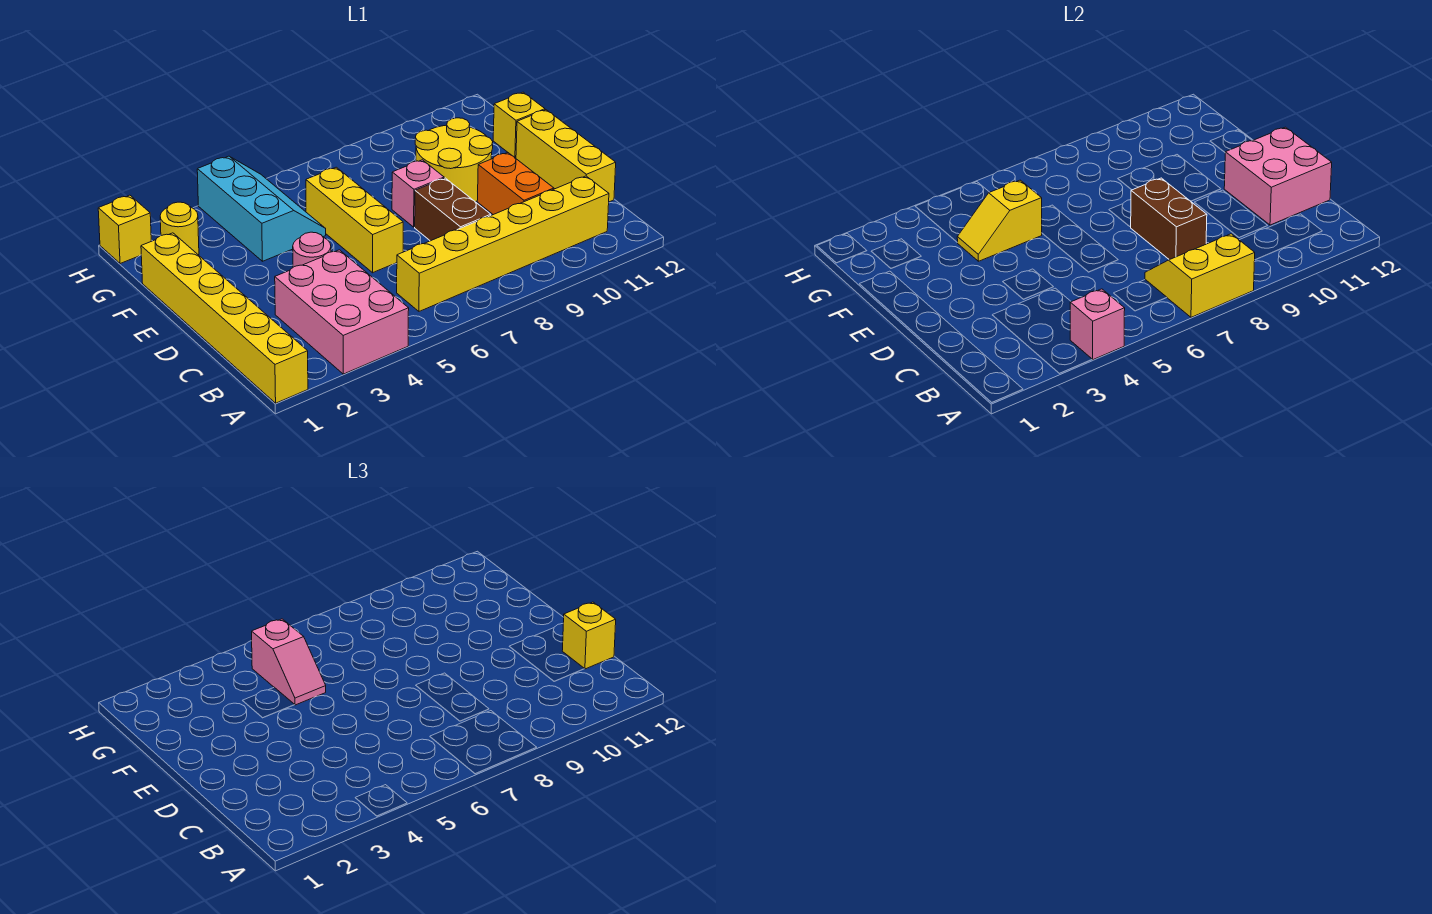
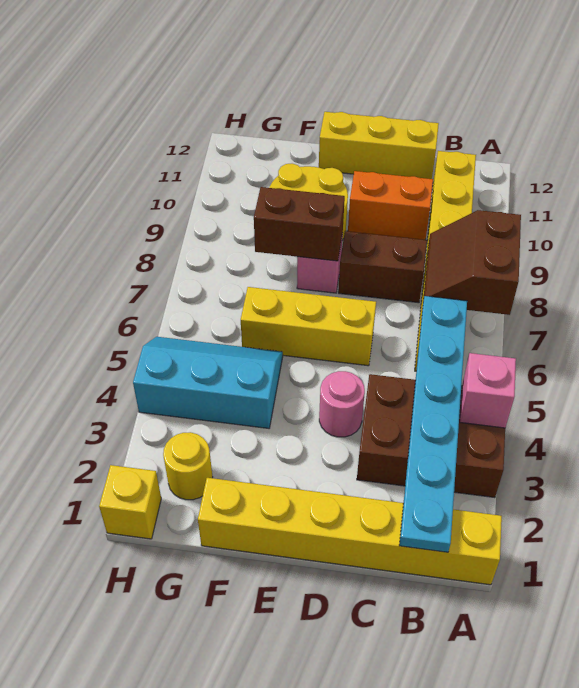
pink 2x3 brick [275,250,409,374] -> brown 2x3 brick [357,374,505,498]
yellow 2x2 slope [1145,234,1255,317] -> brown 2x2 slope [423,210,521,315]
none -> cyan 1x6 plate [399,296,467,552]
brown 1x2 brick [1130,178,1207,260] -> brown 1x2 brick moved to [254,187,345,261]
pink 2x2 brick [1224,127,1332,225] -> none
yellow 1x1 brick [562,602,616,669] -> none
yellow 1x2 slope [957,180,1042,261] -> none
pink 1x2 slope [252,619,326,705] -> none
yellow 1x1 brick [493,92,545,158] -> none

